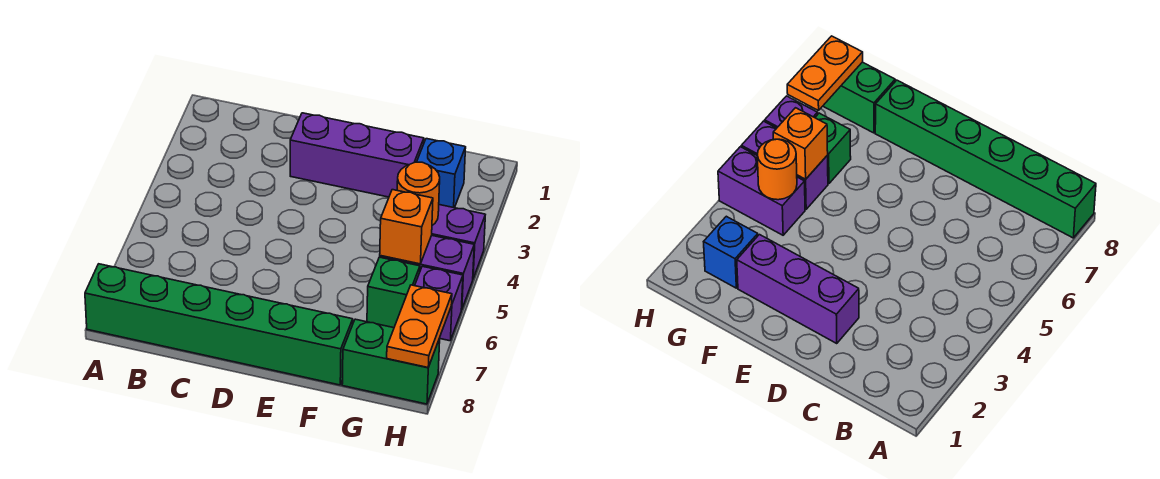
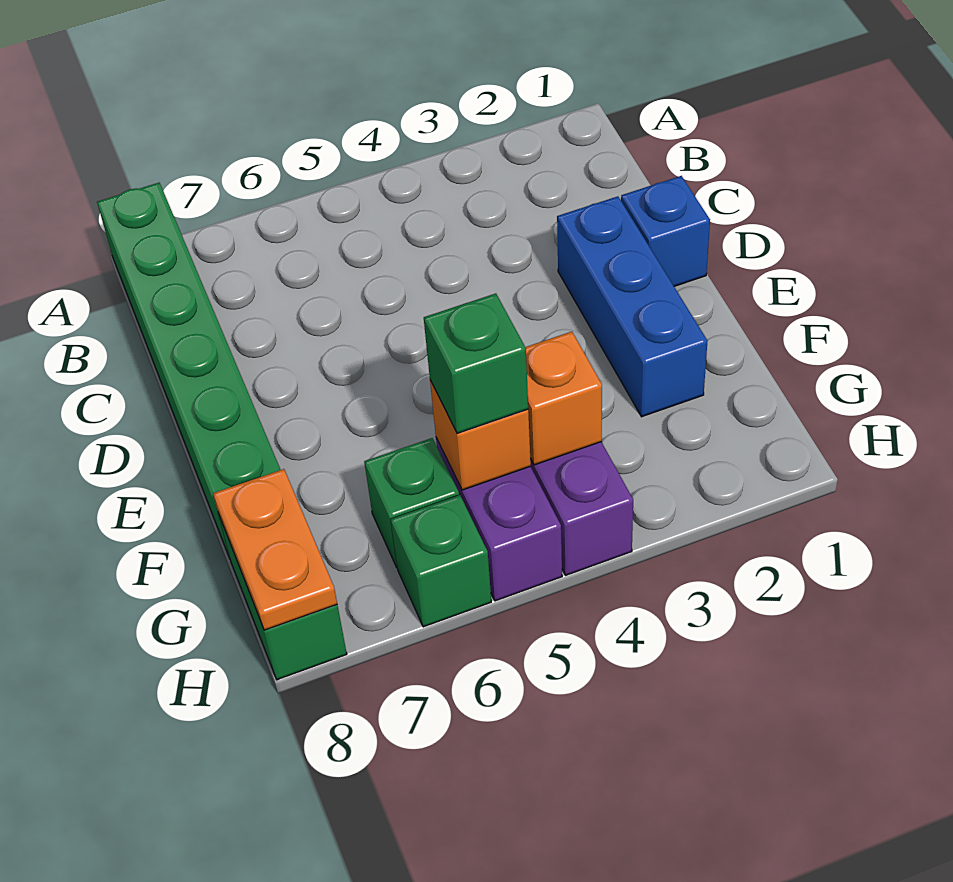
purple 1x3 brick [290,113,424,197] -> blue 1x3 brick [557,196,707,417]
blue 1x1 brick [417,139,466,208] -> blue 1x1 brick moved to [621,176,710,286]
orange 1x1 round brick [397,162,440,225] -> orange 1x1 brick [526,332,602,465]
none -> green 1x1 brick [424,293,528,433]
purple 1x1 brick [415,266,463,341] -> green 1x1 brick [391,495,491,627]
orange 1x2 plate [387,285,452,367] -> orange 1x2 plate turned to [213,469,337,630]

